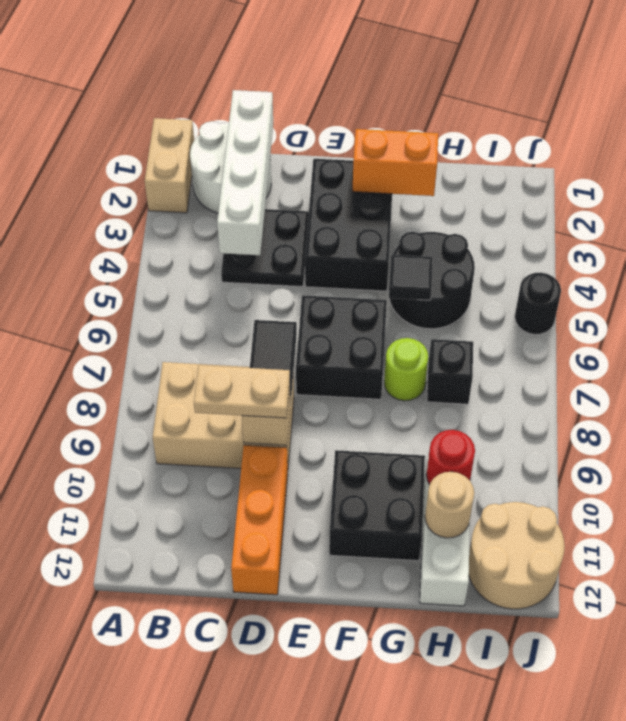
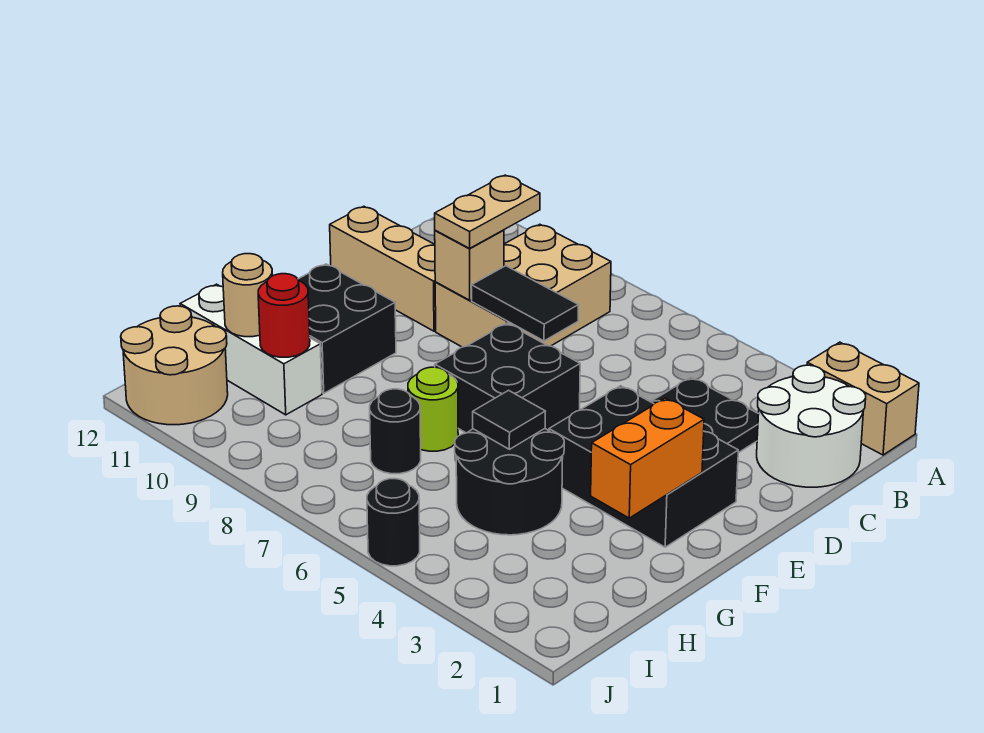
white 1x4 brick [217,90,273,255] -> none
orange 1x3 brick [231,445,288,595] -> tan 1x3 brick [330,206,436,331]
black 1x1 brick [427,339,473,404] -> black 1x1 round brick [370,389,421,474]

